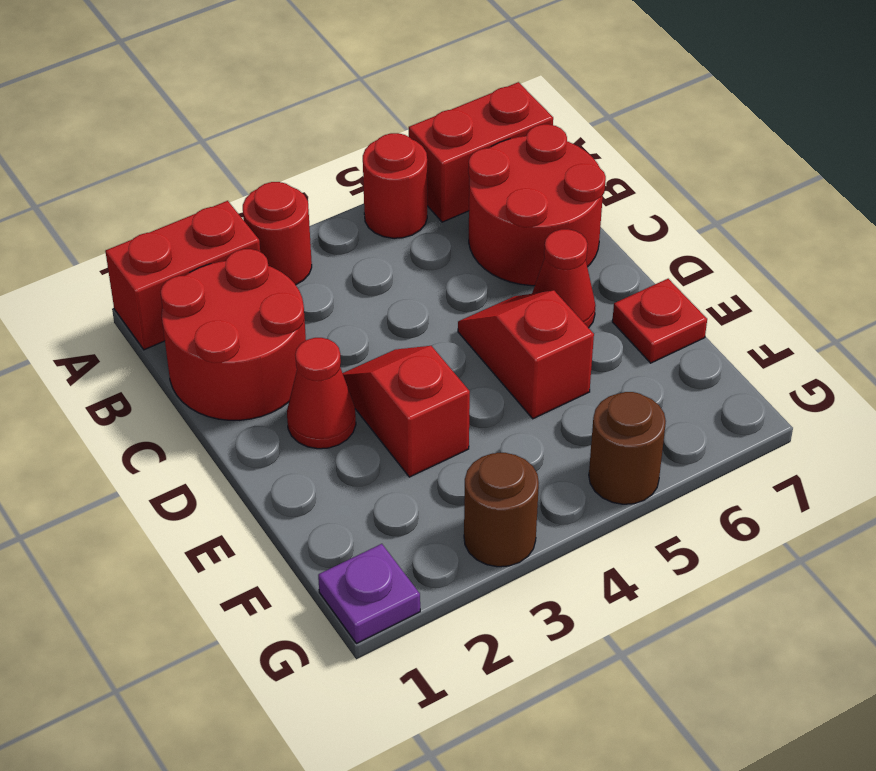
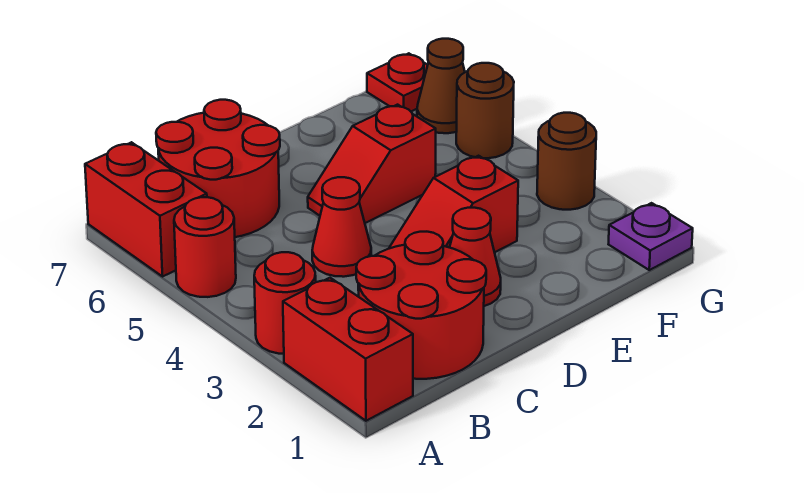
red 1x1 cone [532,229,596,328] -> red 1x1 cone moved to [312,177,371,277]
red 1x1 plate [612,279,707,363] -> red 1x1 plate moved to [367,53,428,111]
none -> brown 1x1 cone [417,39,465,133]

